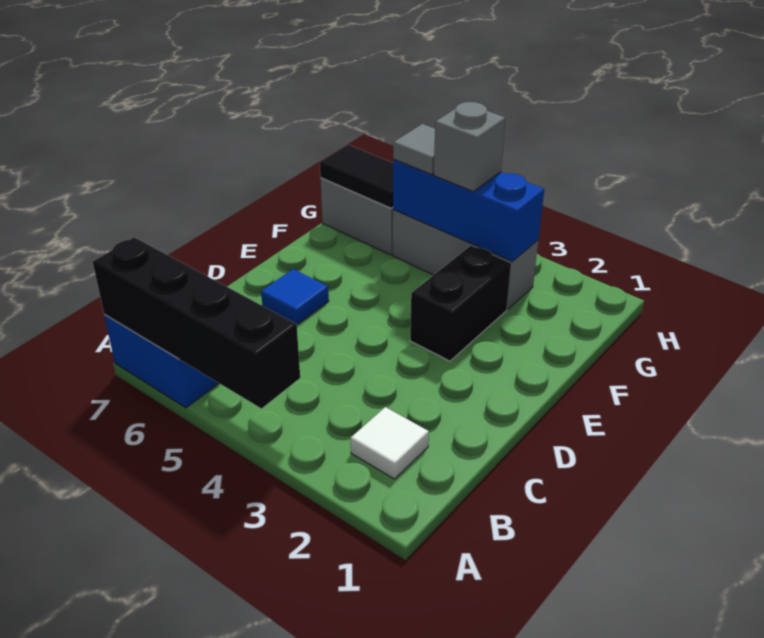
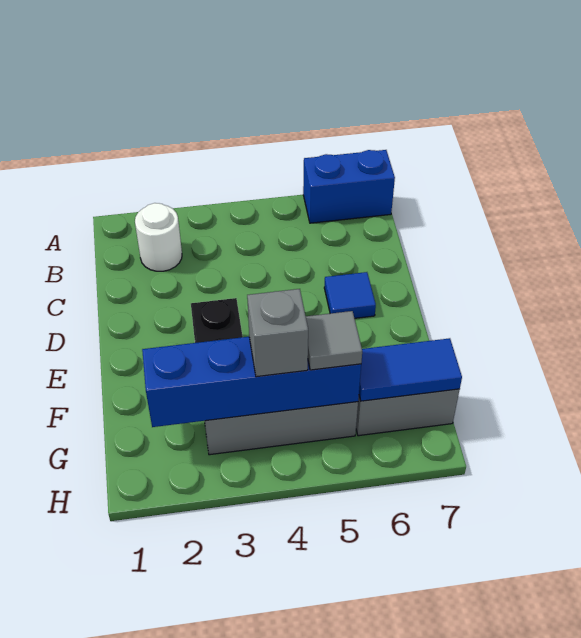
black 1x4 brick [93,237,300,409] -> none
white 1x1 tile [351,407,429,479] -> white 1x1 round brick [135,203,182,271]
blue 1x3 brick [393,160,544,261] -> blue 1x4 brick [142,337,361,427]
black 1x2 tile [320,145,393,208] -> blue 1x2 tile [359,338,462,401]

